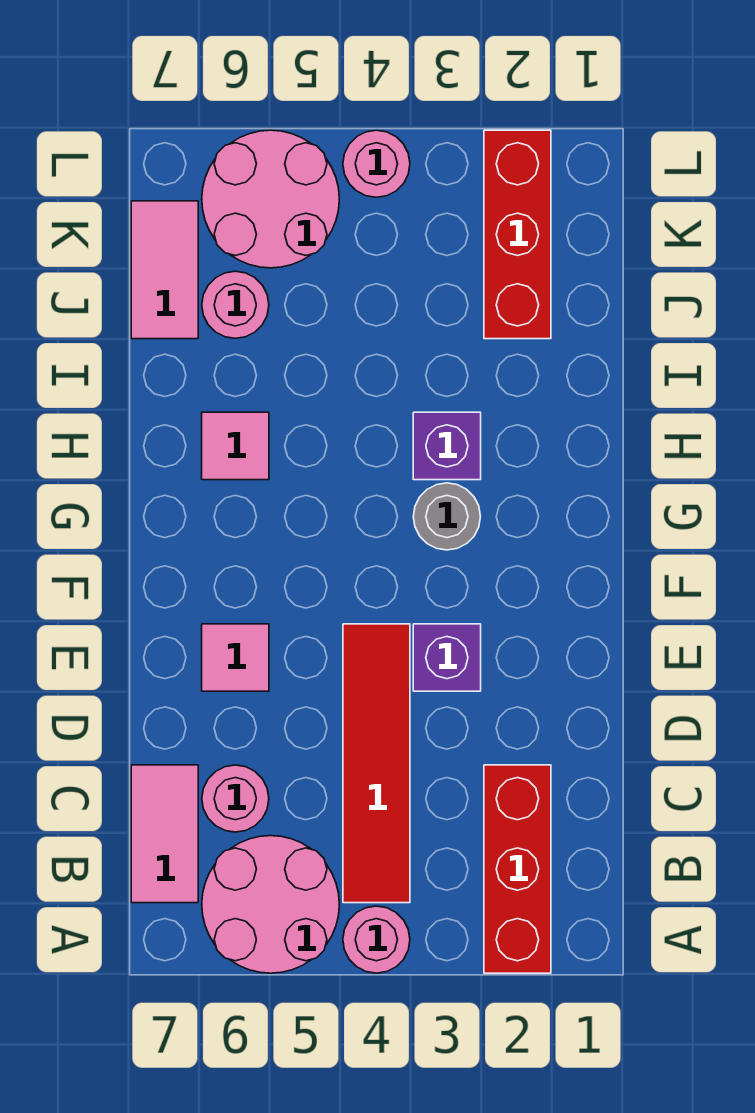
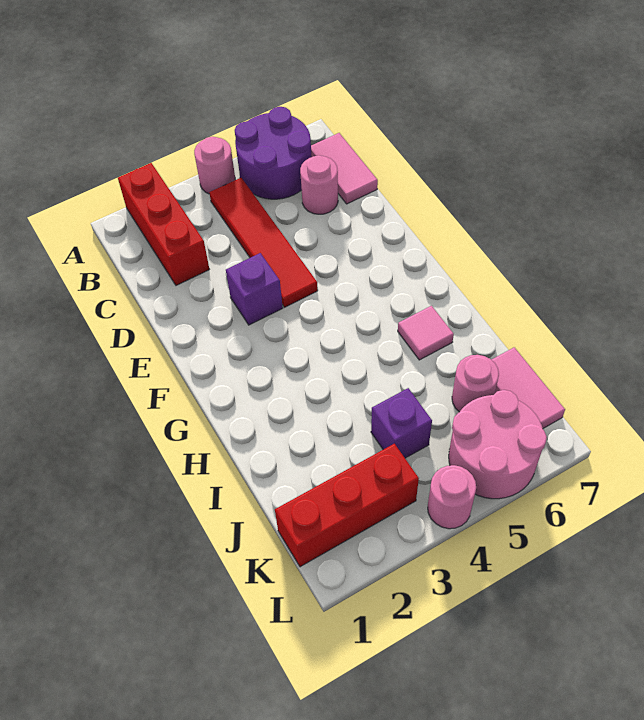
pink 2x2 round brick [202,836,339,973] -> purple 2x2 round brick [235,107,311,199]
pink 1x1 tile [202,624,269,691] -> none
grey 1x1 round brick [413,483,480,550] -> none
purple 1x1 brick [413,412,481,480] -> purple 1x1 brick moved to [371,388,432,458]
red 1x3 brick [484,130,551,339] -> red 1x3 brick turned to [275,444,419,567]

